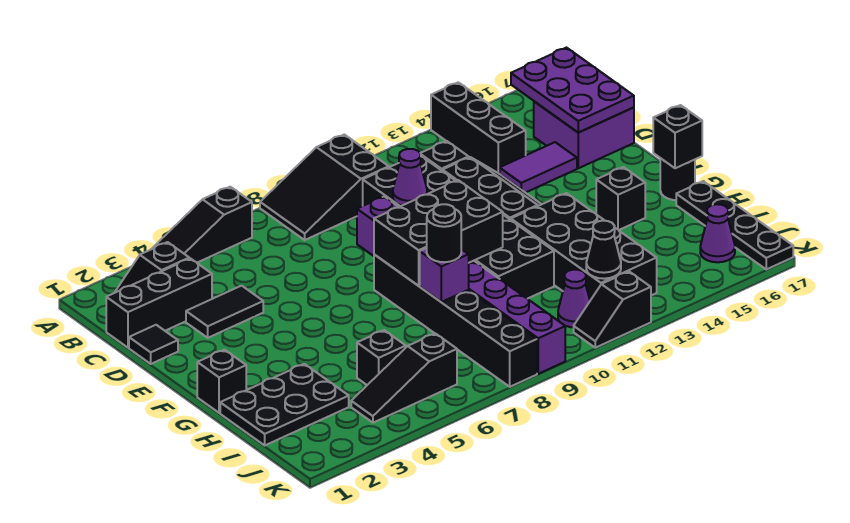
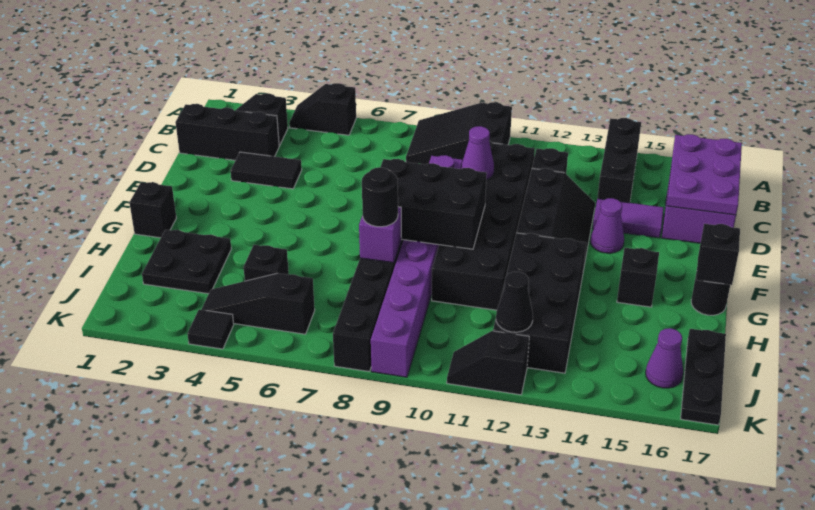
black 1x3 slope [152,187,252,263] -> black 1x2 slope [289,83,356,135]
black 1x1 tile [129,325,178,364] -> black 1x1 tile moved to [187,309,234,349]
black 2x3 plate [220,364,349,445] -> black 2x2 plate [142,230,231,294]
black 1x4 plate [676,181,793,269] -> black 1x3 plate [681,329,726,425]
purple 1x1 cone [558,270,590,327] -> purple 1x1 cone moved to [591,198,624,253]

